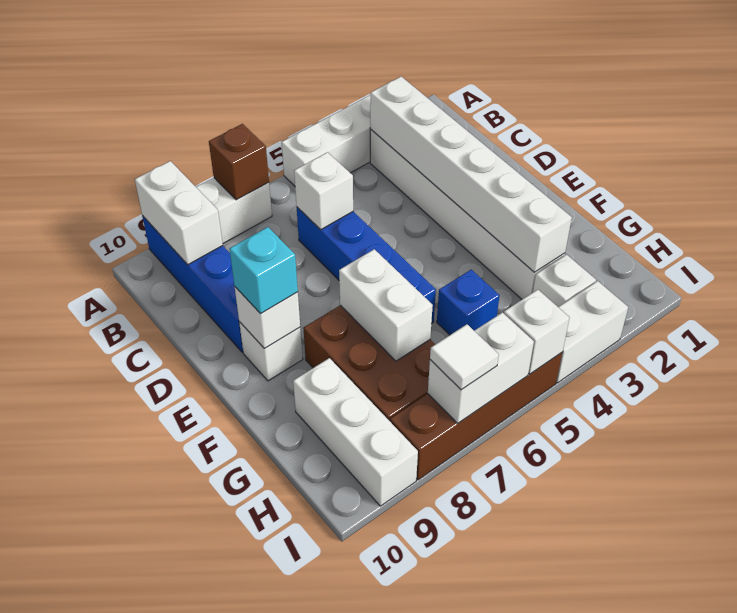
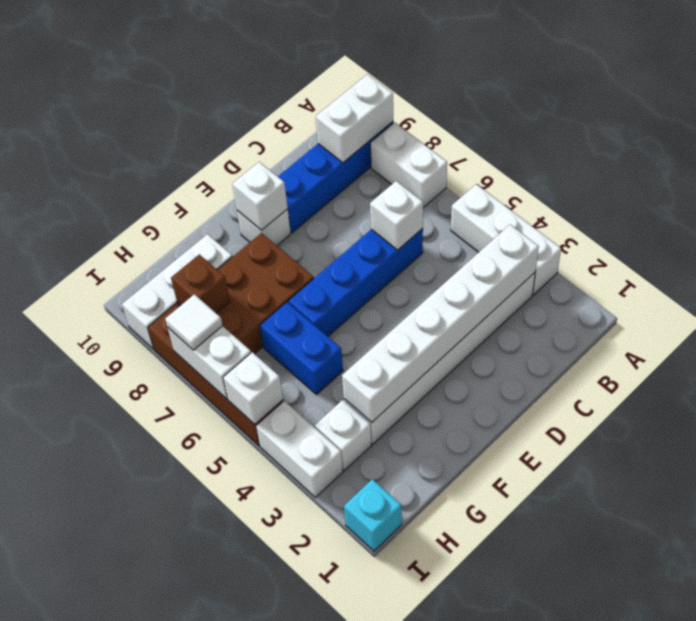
brown 1x1 brick [209,124,269,200] -> brown 1x1 brick moved to [171,254,230,313]
cyan 1x1 brick [230,227,298,314] -> cyan 1x1 brick moved to [344,479,402,551]
white 1x2 brick [339,249,433,361] -> none
blue 1x1 brick [437,270,500,335] -> blue 1x2 brick [260,302,343,395]

